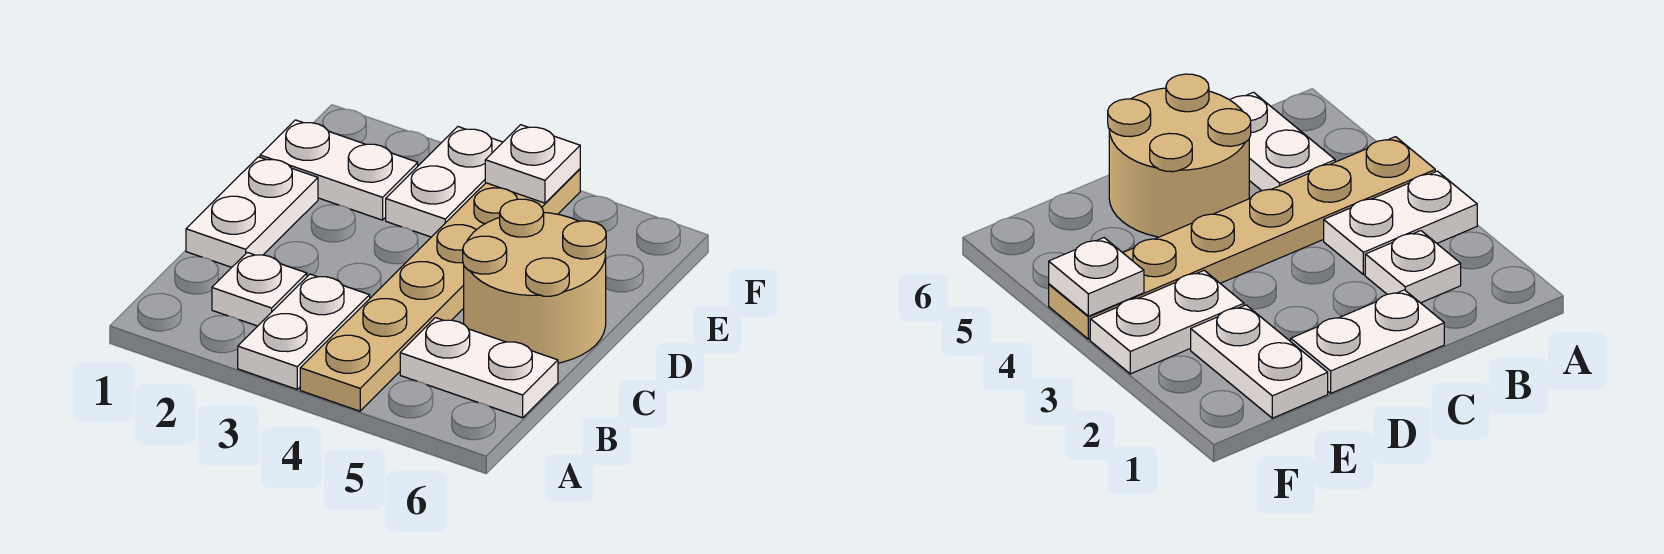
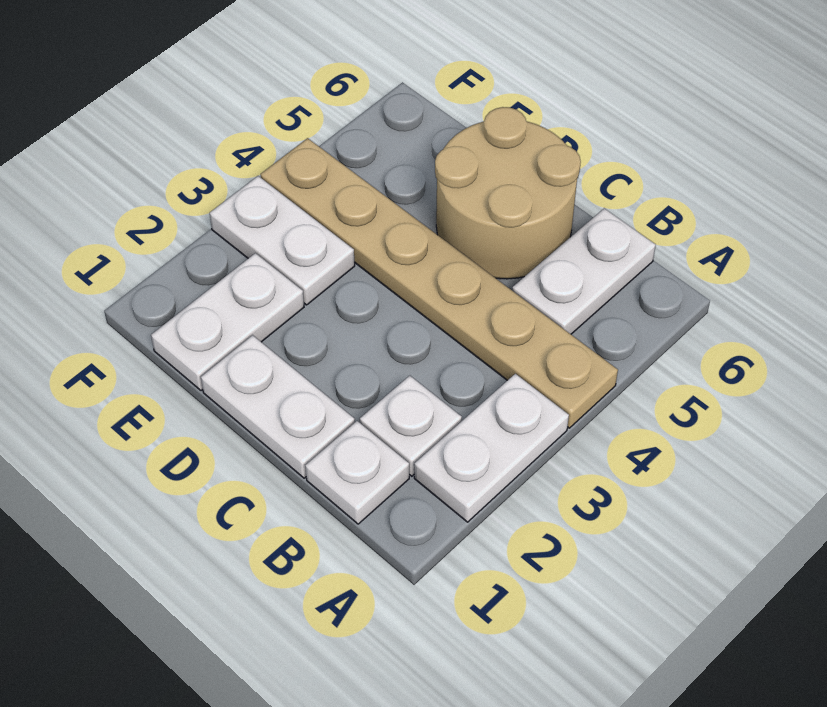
white 1x2 plate [238,274,370,389] -> white 1x2 plate turned to [414,374,569,522]
white 1x1 plate [485,125,580,203] -> white 1x1 plate moved to [305,421,409,524]

